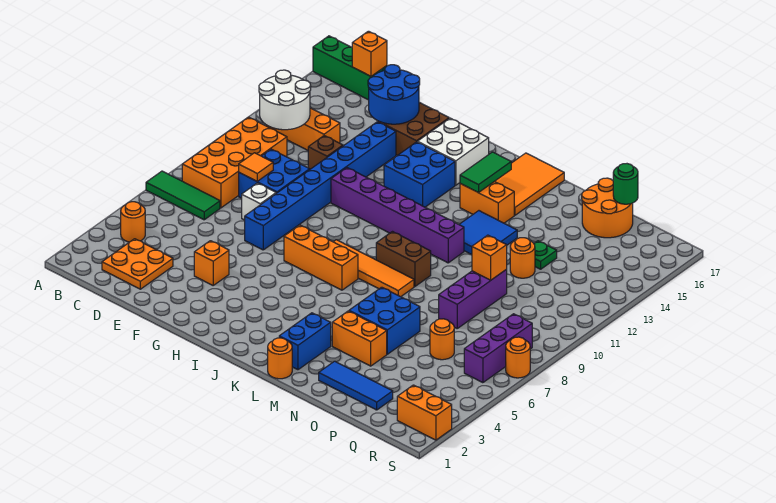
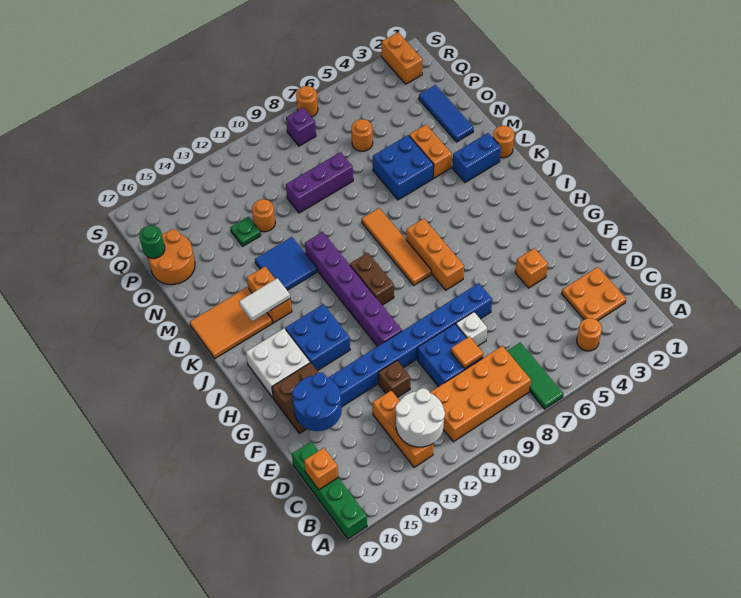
brown 1x2 brick [376,232,431,287] -> brown 1x2 brick moved to [350,253,394,305]
green 1x2 tile [460,152,511,193] -> white 1x2 tile [239,278,290,321]
orange 1x1 brick [472,235,507,280] -> none
purple 1x3 brick [464,314,532,383] -> purple 1x1 brick [286,108,316,146]

